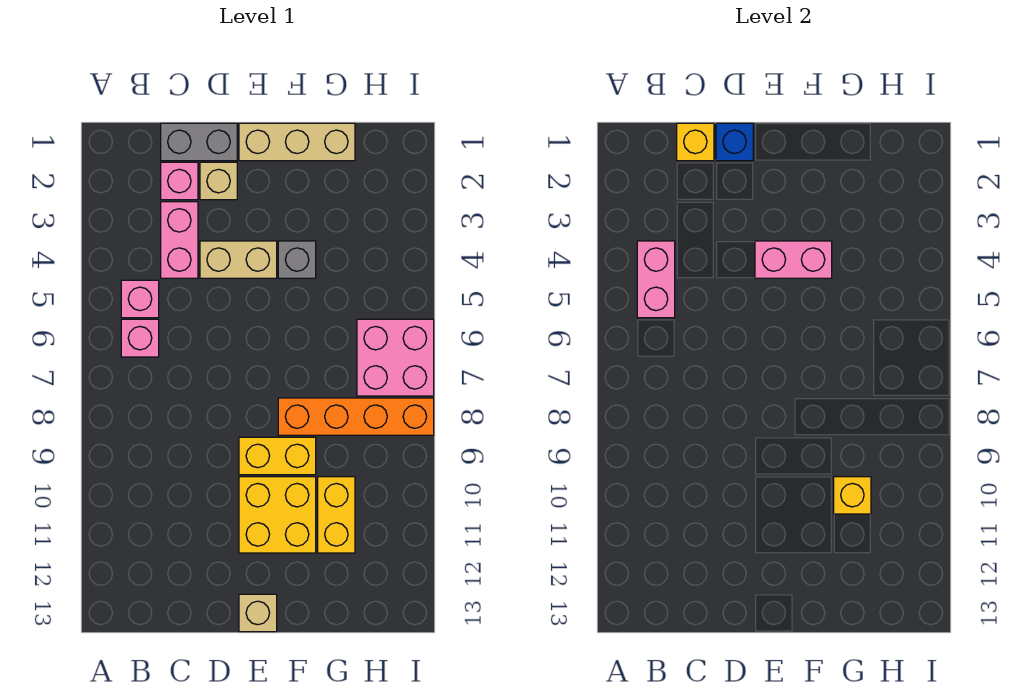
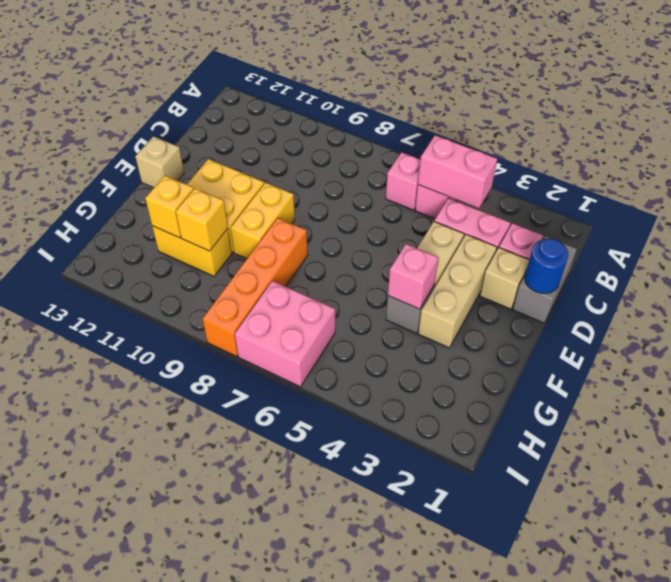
yellow 1x1 brick [677,123,714,161] -> yellow 1x1 brick moved to [145,176,194,238]
blue 1x1 brick [716,123,753,161] -> blue 1x1 round brick [525,239,568,293]
tan 1x3 brick [239,123,355,161] -> tan 1x3 brick moved to [418,234,497,348]
pink 1x2 brick [755,241,832,278] -> pink 1x1 brick [388,244,439,309]

